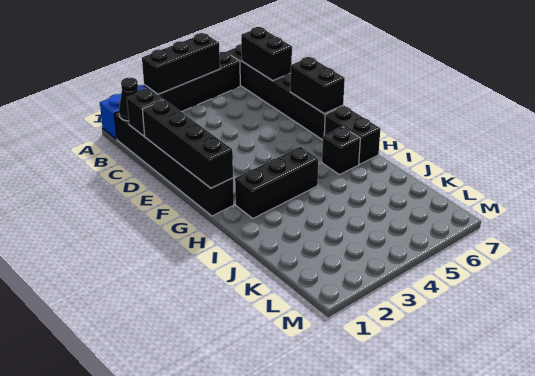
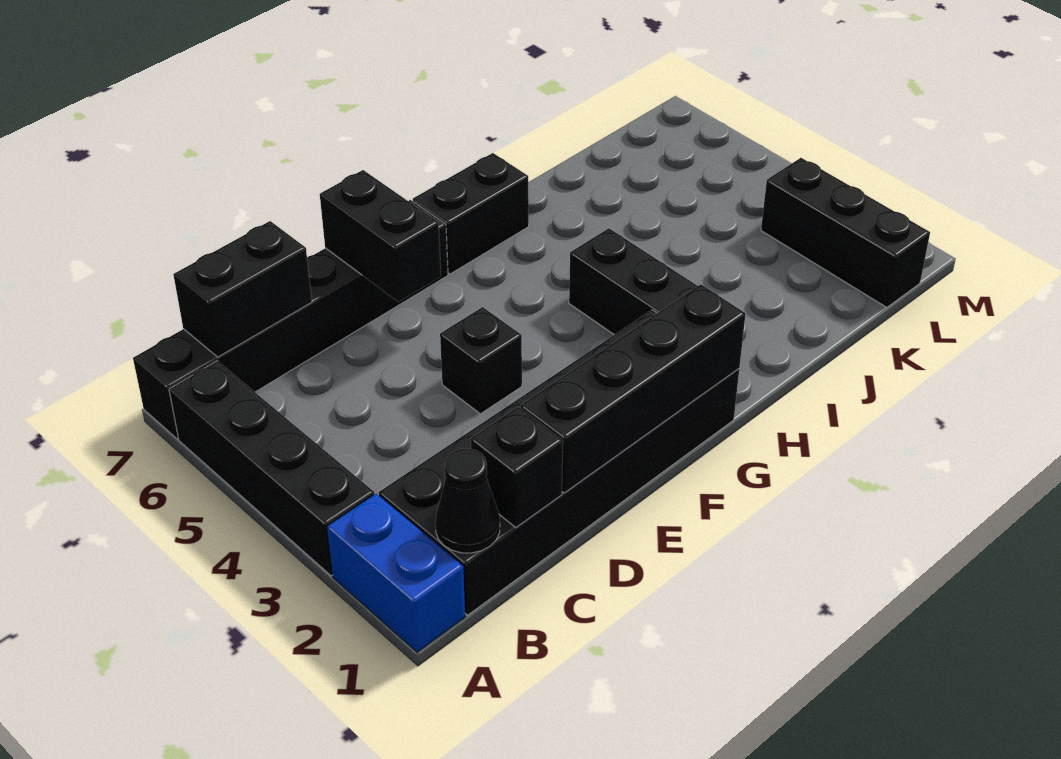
black 1x3 brick [142,33,220,94] -> black 1x3 brick moved to [761,158,930,307]
black 1x6 brick [114,112,234,216] -> black 2x6 brick [379,310,739,615]
black 1x2 brick [290,57,345,114] -> black 1x2 brick turned to [320,170,441,302]
black 1x1 brick [322,127,360,175] -> black 1x1 brick moved to [440,307,522,414]

